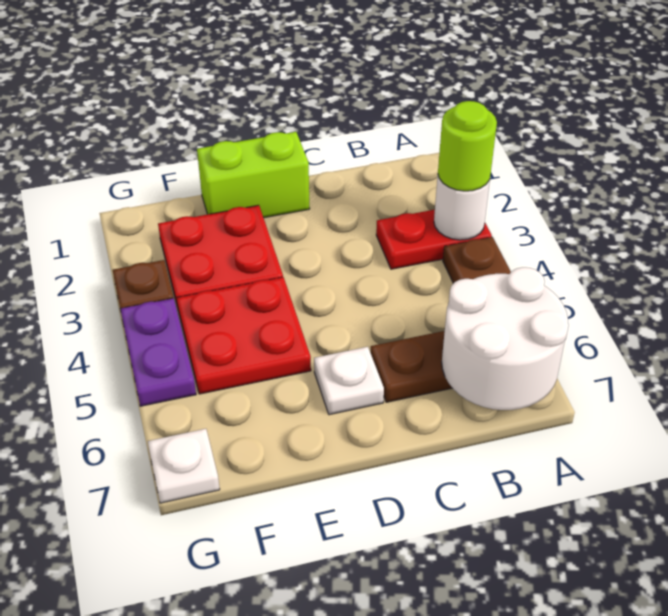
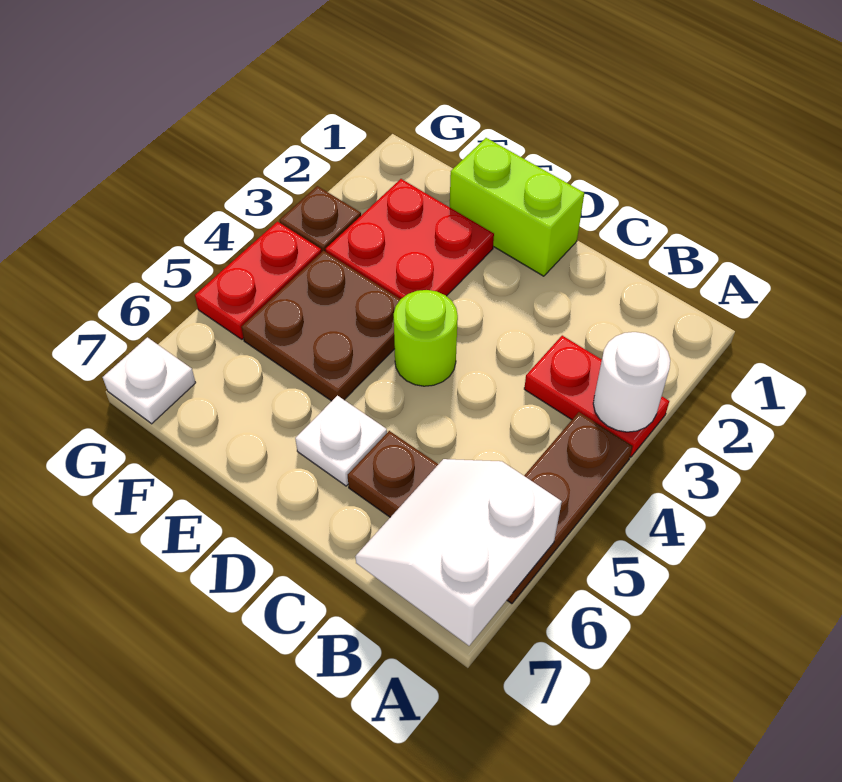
lime 1x1 round brick [438,101,497,191] -> lime 1x1 round brick moved to [394,290,458,386]
white 2x2 round brick [442,267,569,410] -> white 2x2 slope [355,459,562,646]
red 2x2 plate [177,277,311,394] -> brown 2x2 plate [241,251,400,401]
purple 1x2 plate [120,298,196,406] -> red 1x2 plate [195,222,321,339]

